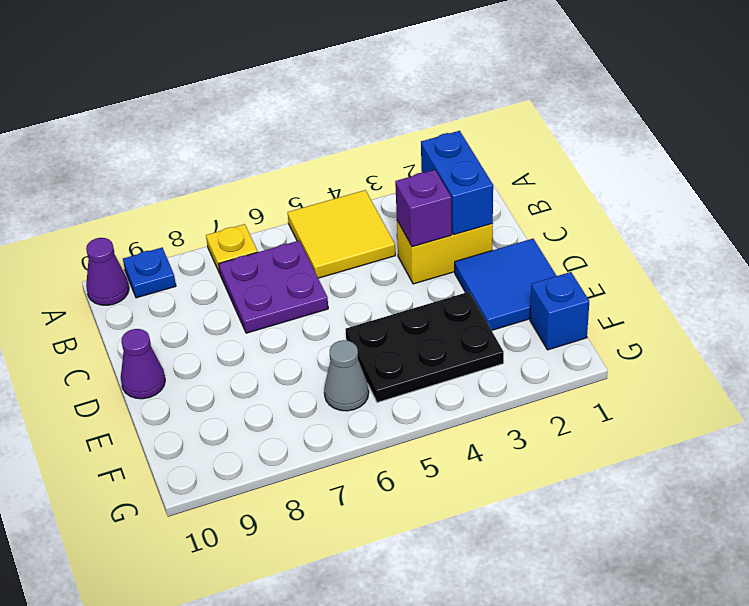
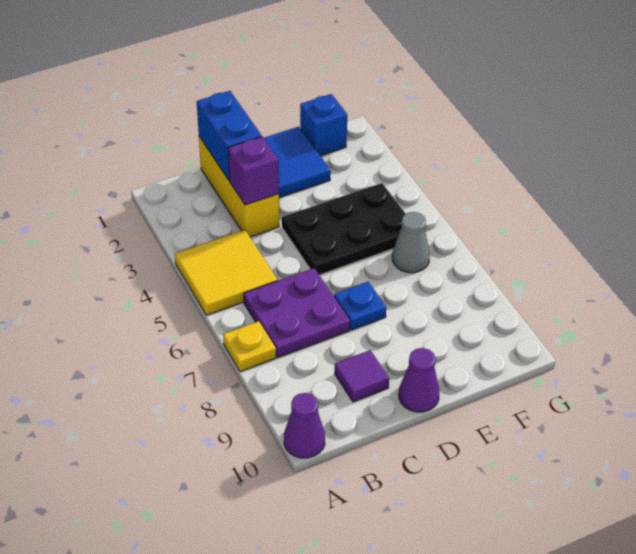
blue 1x1 plate [123,248,176,298] -> blue 1x1 plate moved to [334,282,386,330]
blue 1x2 brick [421,131,493,234] -> blue 1x2 brick turned to [197,91,262,181]
yellow 1x2 brick [397,221,493,284] -> yellow 1x3 brick [199,137,279,237]
none -> purple 1x1 tile [335,350,389,402]
black 2x3 plate [345,292,504,402] -> black 2x3 plate turned to [282,183,406,275]

